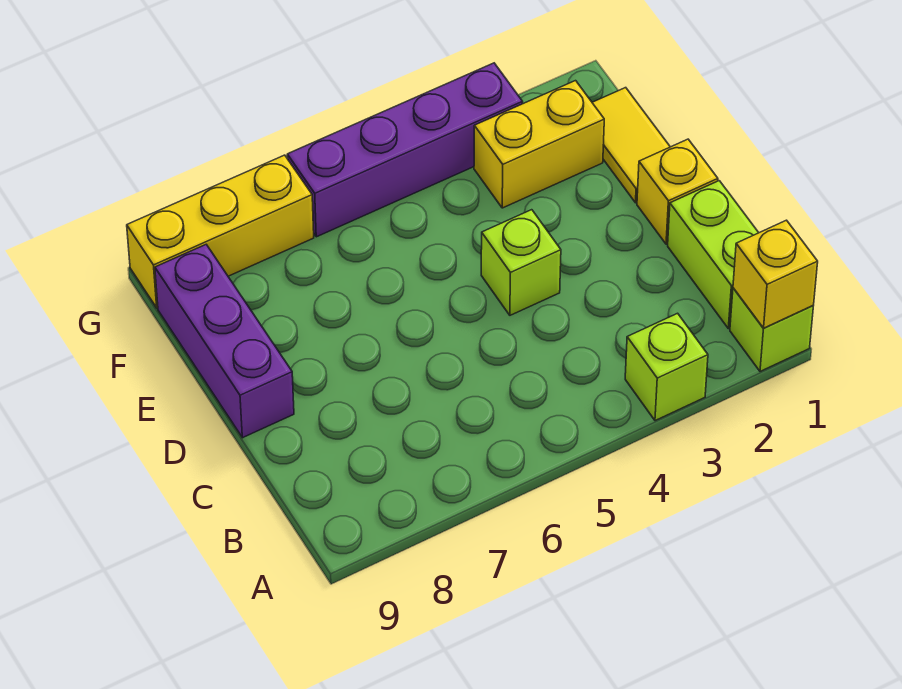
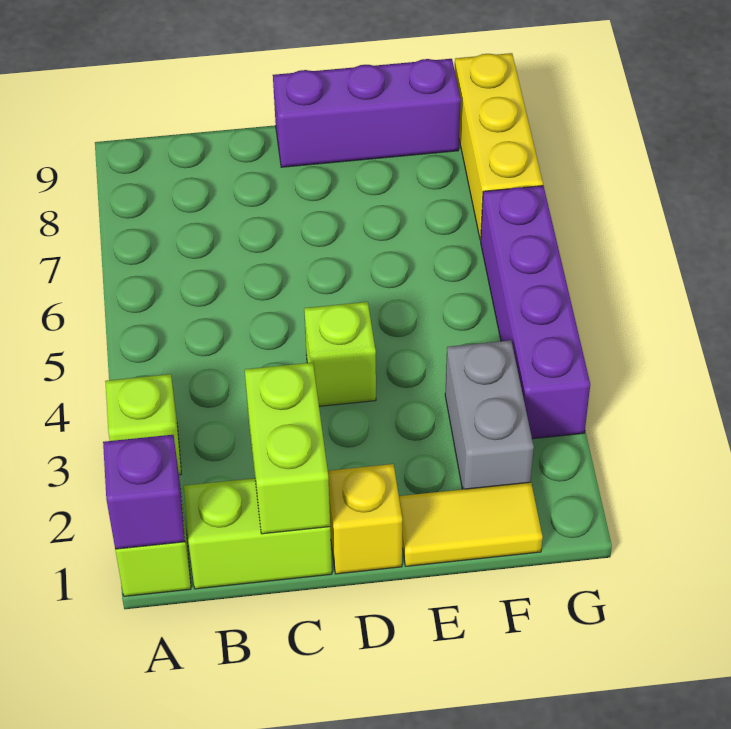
yellow 1x1 brick [733,220,818,328] -> purple 1x1 brick [103,435,185,549]
none -> lime 1x2 brick [245,363,330,534]
yellow 1x2 brick [474,81,604,208] -> grey 1x2 brick [445,340,534,489]

